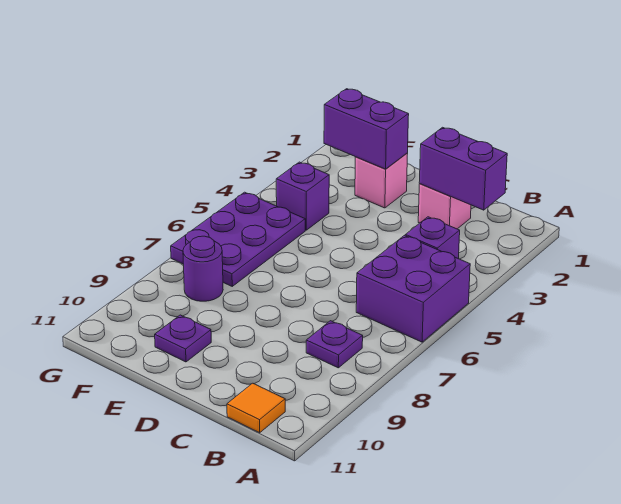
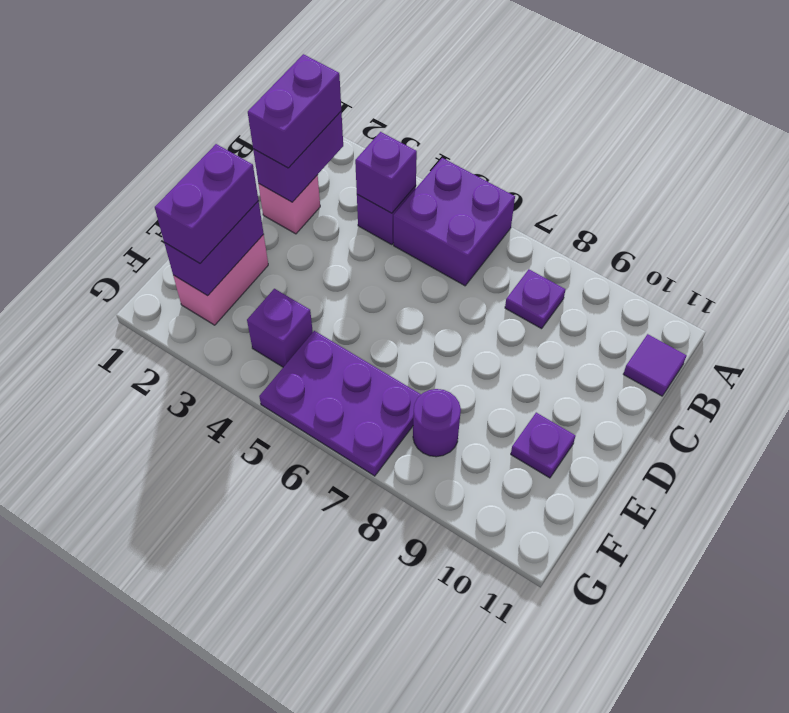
none -> purple 1x2 brick [248,54,341,168]
none -> purple 1x1 brick [355,132,417,213]
orange 1x1 tile [227,383,285,433] -> purple 1x1 tile [623,334,687,396]
pink 1x1 brick [355,153,408,208] -> pink 1x2 brick [173,235,268,325]
none -> purple 1x2 brick [155,144,258,263]

